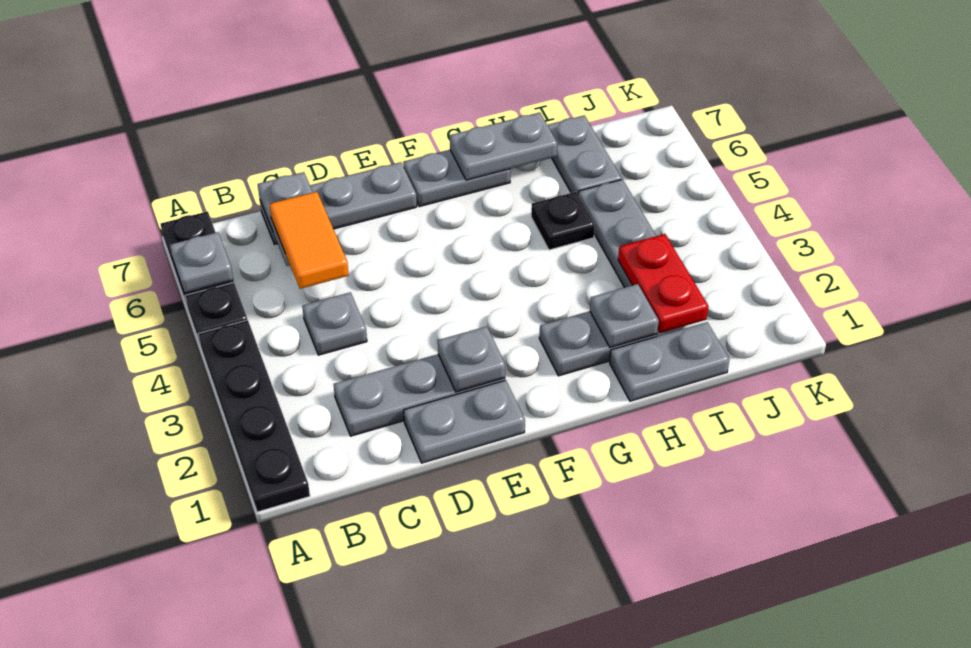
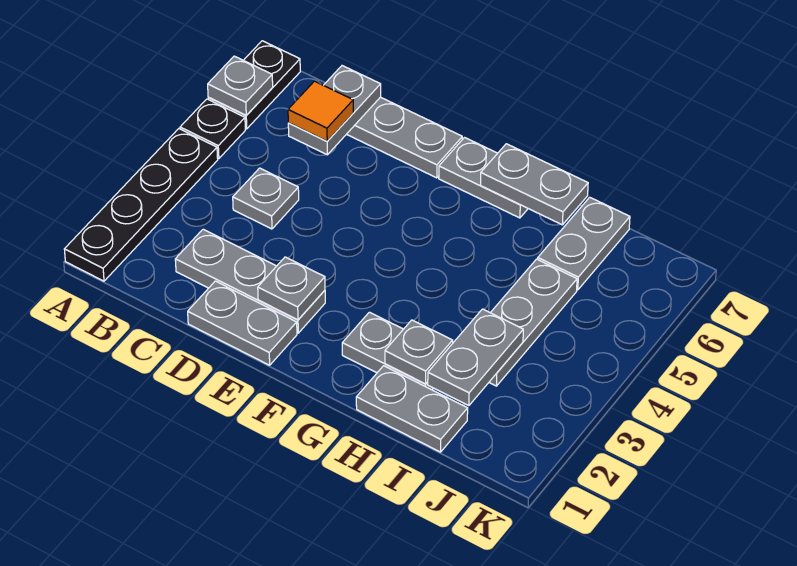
orange 1x2 tile [269,192,349,289] -> orange 1x1 tile [288,81,353,141]
black 1x1 plate [531,192,595,250] -> none
red 1x2 plate [618,234,708,333] -> grey 1x2 plate [427,309,523,406]

